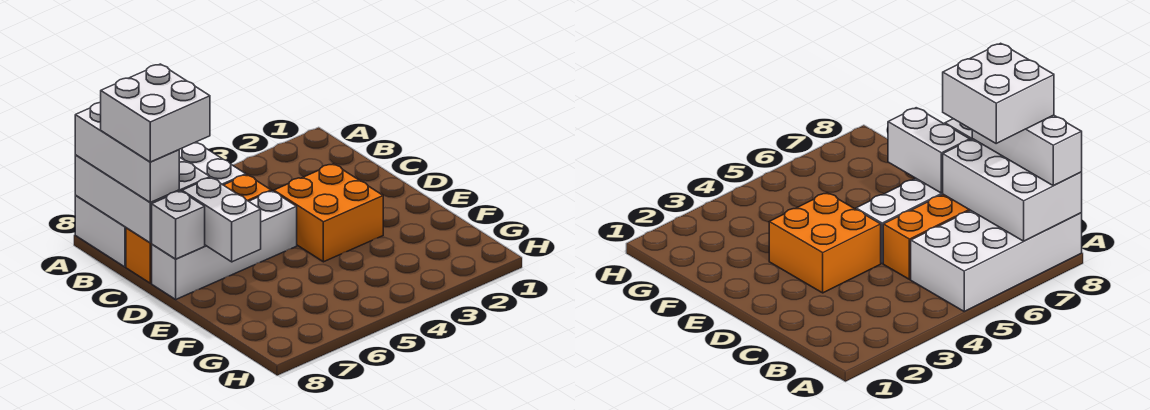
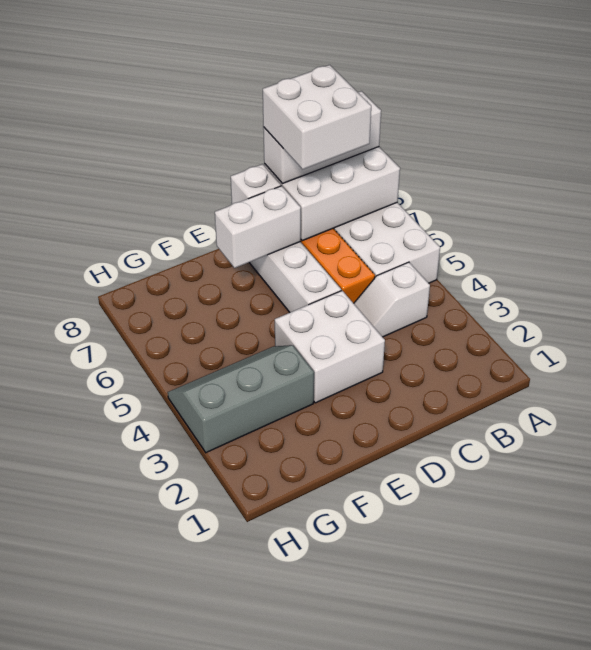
none -> white 1x2 slope [354,262,430,337]
orange 2x2 brick [274,164,383,262] -> white 2x2 brick [275,291,385,403]
none -> grey 2x3 slope [168,345,314,453]

